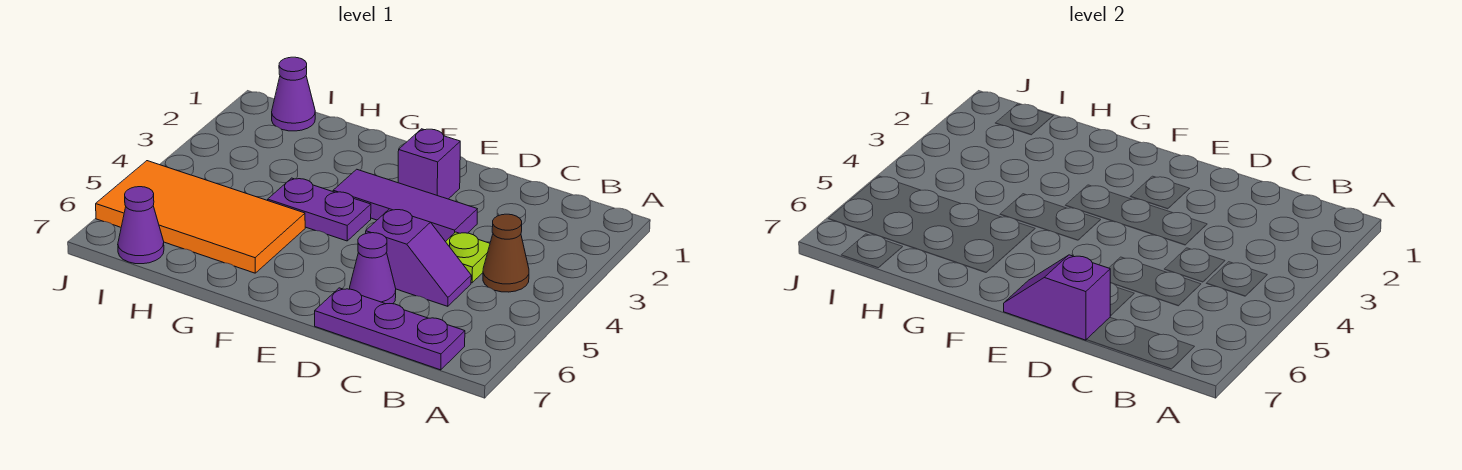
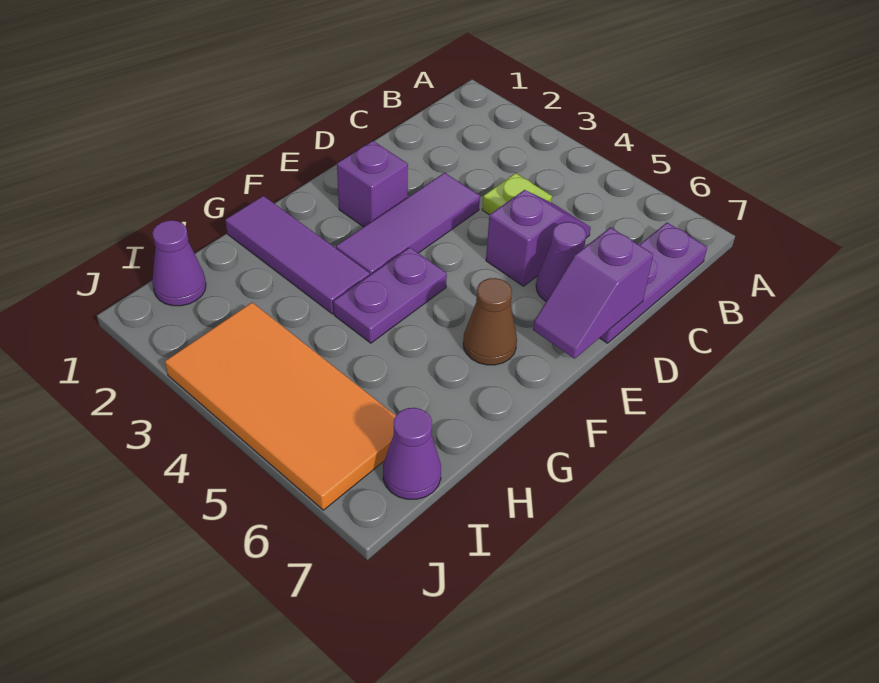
brown 1x1 cone [483,214,529,292] -> brown 1x1 cone moved to [463,278,517,365]
none -> purple 1x3 tile [225,196,370,314]
orange 2x4 tile [96,161,305,273] -> orange 2x4 tile turned to [165,302,396,510]

